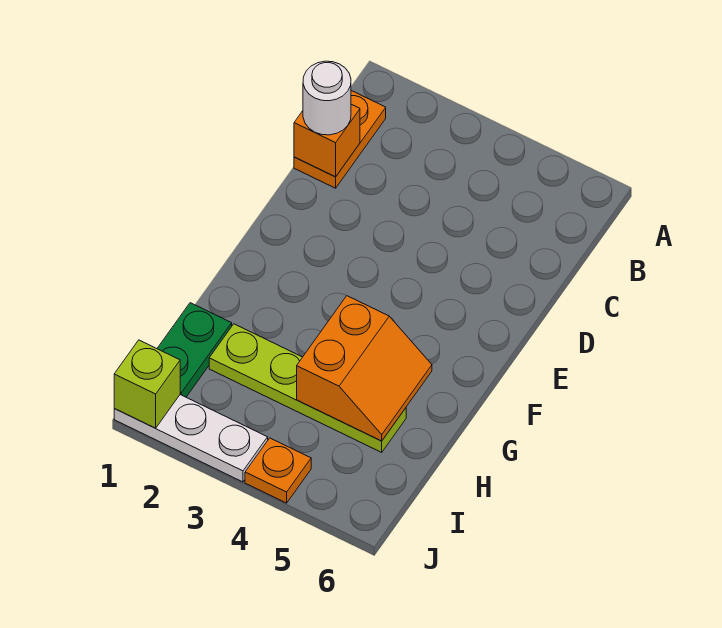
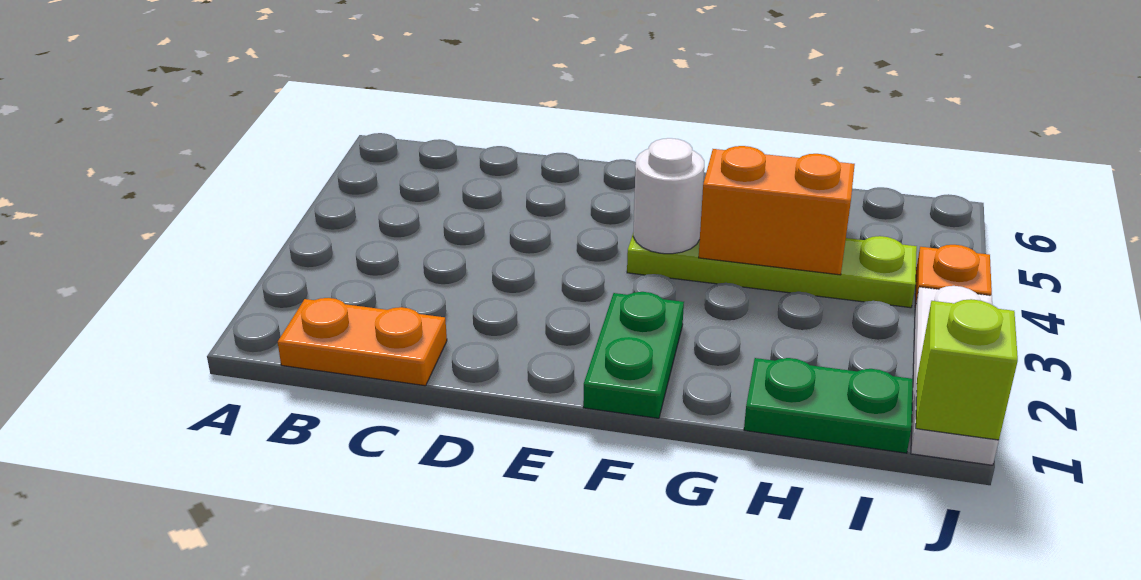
orange 1x1 brick [294,104,360,177] -> none
white 1x1 round brick [303,61,351,135] -> white 1x1 round brick moved to [633,138,704,254]
none -> green 1x2 plate [583,292,684,418]
lime 1x4 plate [209,324,406,452] -> lime 1x4 plate turned to [627,232,917,308]

